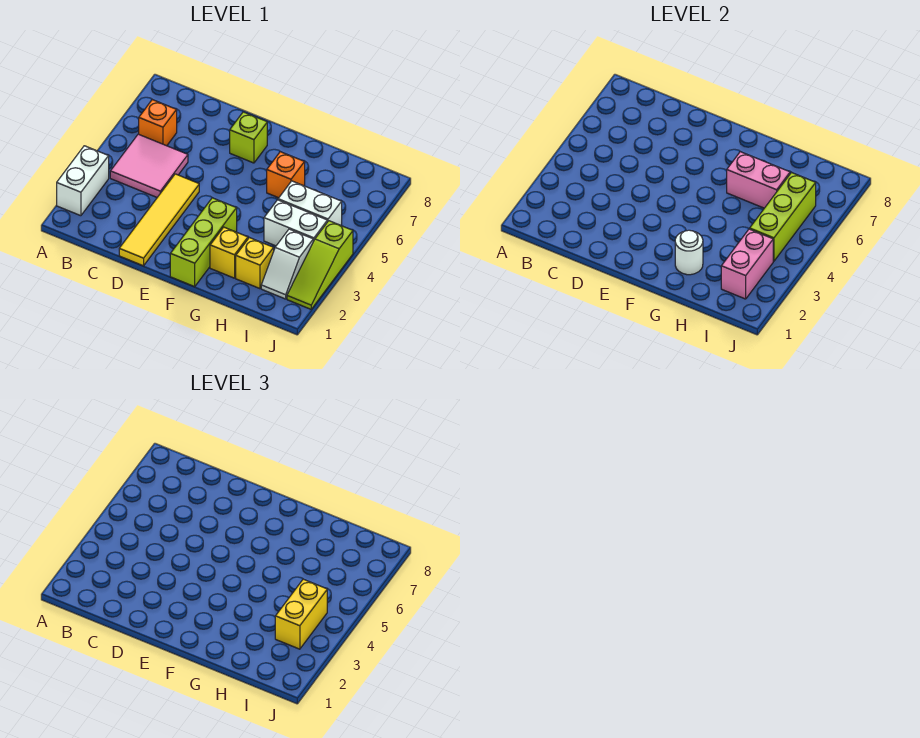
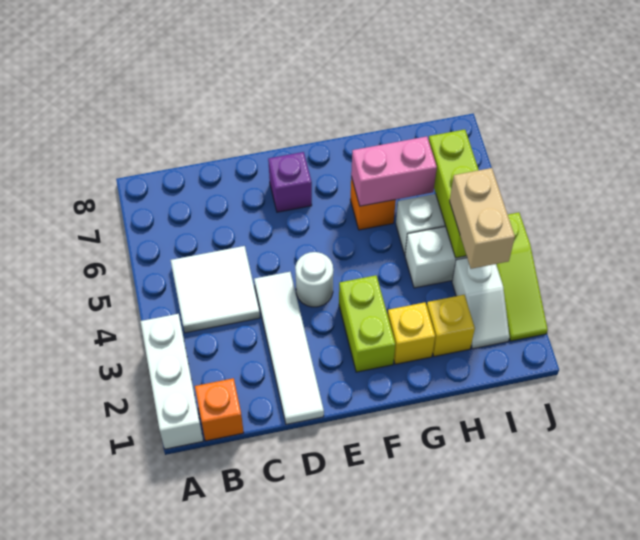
white 1x2 brick [57,146,109,216] -> white 1x3 brick [140,314,203,449]
pink 2x2 tile [110,134,188,197] -> white 2x2 tile [171,246,260,333]
orange 1x1 brick [139,100,177,146] -> orange 1x1 brick moved to [195,378,244,441]
yellow 1x4 tile [119,174,199,266] -> white 1x4 tile [254,272,324,424]
lime 1x1 brick [230,112,267,163] -> purple 1x1 brick [268,152,312,212]
lime 1x3 brick [170,198,237,287] -> lime 1x2 brick [339,275,395,372]
white 1x1 round brick [675,230,703,275] -> white 1x1 round brick moved to [295,252,333,307]
pink 1x2 brick [721,229,773,299] -> none
yellow 1x2 brick [275,579,327,649] -> tan 1x2 brick [450,168,515,269]

